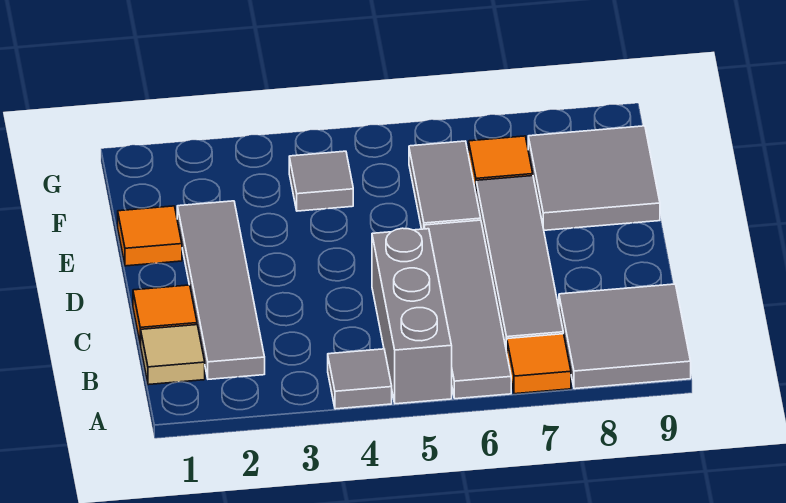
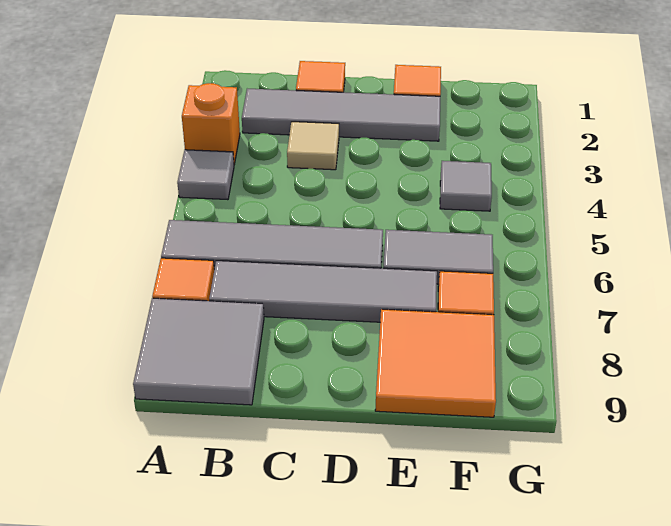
none -> orange 1x1 brick [182,83,240,164]
grey 1x3 brick [372,228,452,404] -> none
tan 1x1 tile [141,325,205,385] -> tan 1x1 tile moved to [287,122,339,170]
grey 2x2 tile [528,126,660,230] -> orange 2x2 tile [375,309,496,417]

